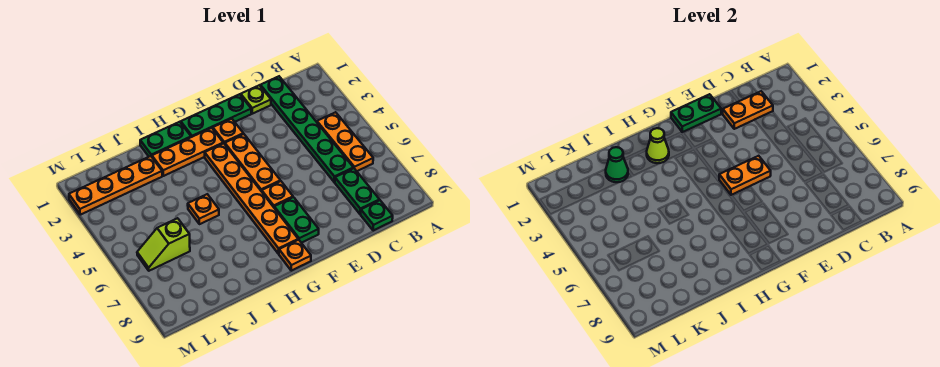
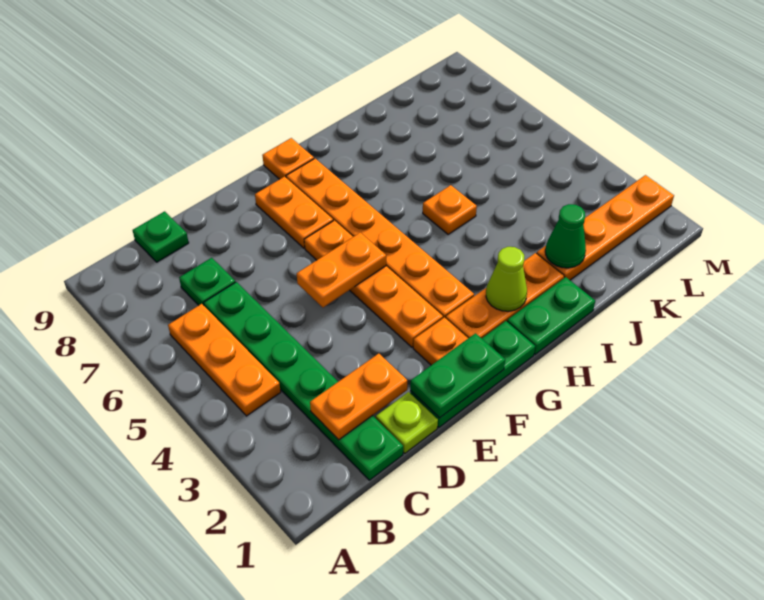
green 1x2 plate [335,168,379,214] -> green 1x1 plate [179,258,235,305]
green 1x2 plate [274,197,319,243] -> orange 1x2 plate [255,177,333,248]
lime 1x2 slope [137,218,190,271] -> none

